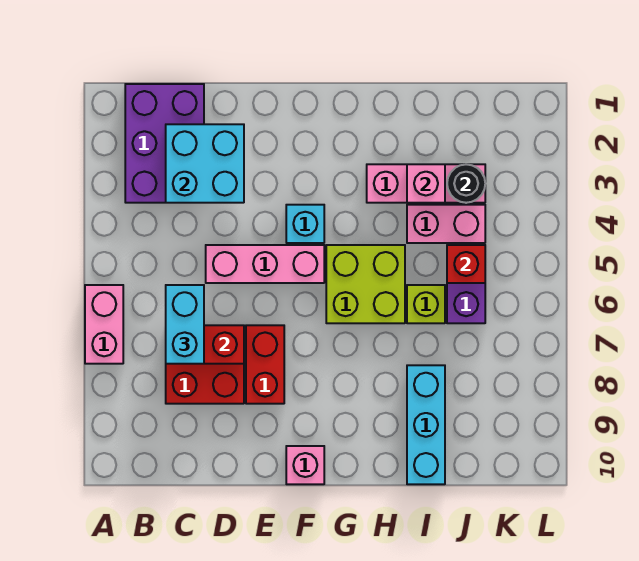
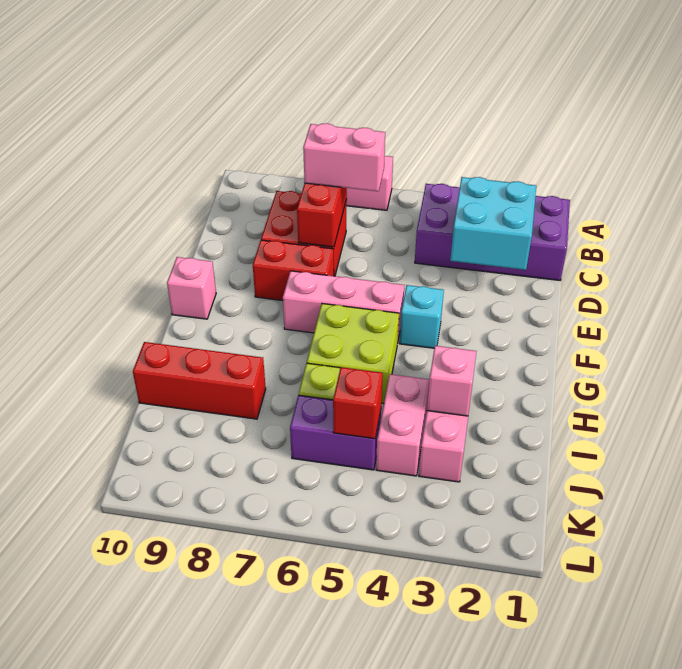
purple 2x3 brick [125,84,204,203] -> purple 2x4 brick [415,184,570,280]
cyan 1x2 brick [166,285,204,364] -> pink 1x2 brick [303,123,385,191]
pink 1x3 brick [206,245,324,283] -> pink 1x3 brick turned to [283,271,405,339]
cyan 1x3 brick [407,365,445,484] -> red 1x3 brick [133,342,266,419]
black 1x1 round brick [447,164,485,203] -> none

